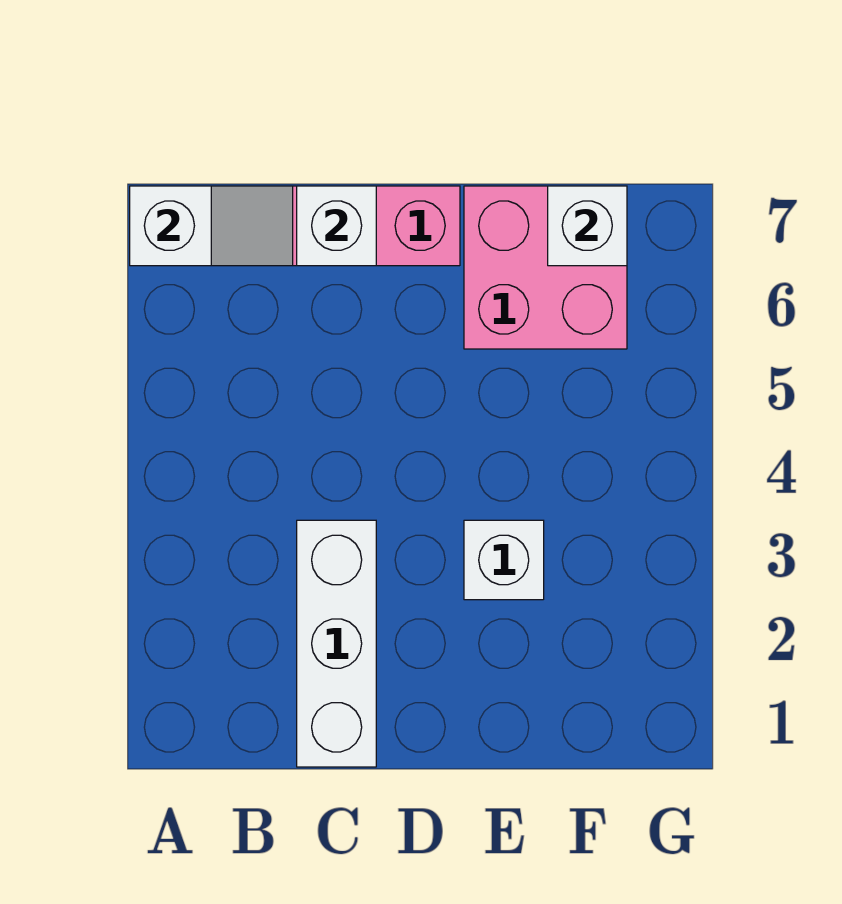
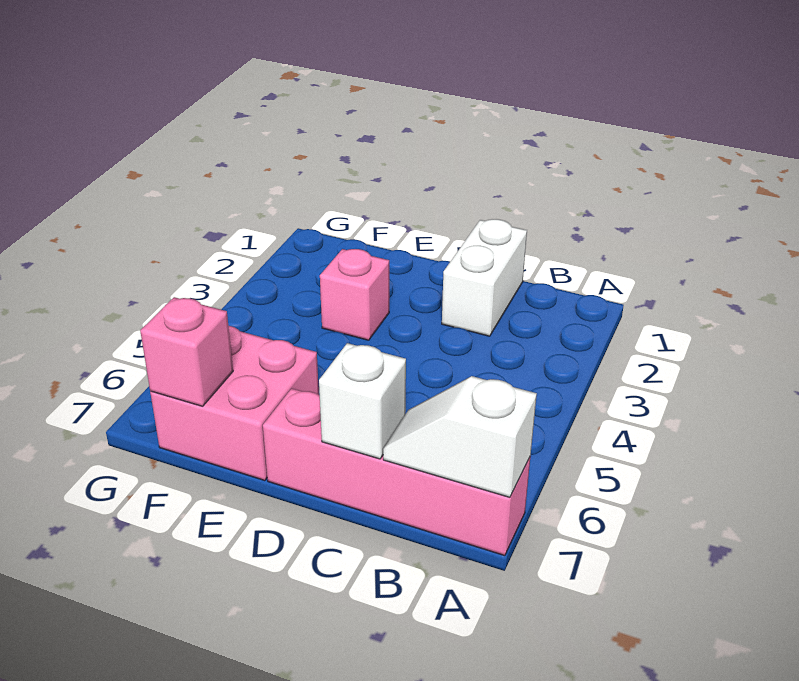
white 1x3 brick [297,520,376,767] -> white 1x2 brick [442,219,527,336]
white 1x1 brick [464,520,544,600] -> pink 1x1 brick [320,249,389,340]
white 1x1 brick [548,186,627,266] -> pink 1x1 brick [140,297,233,406]

